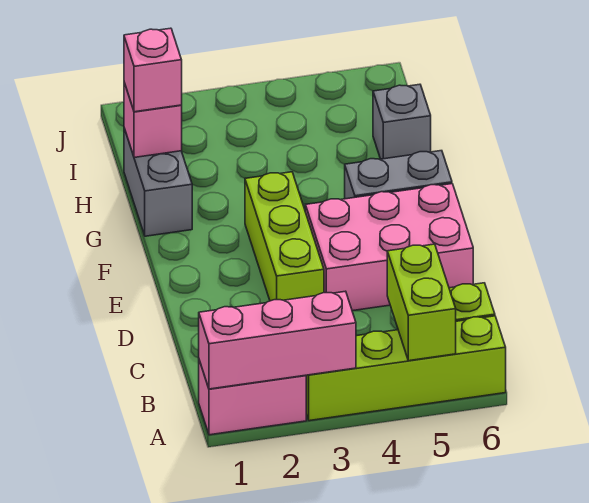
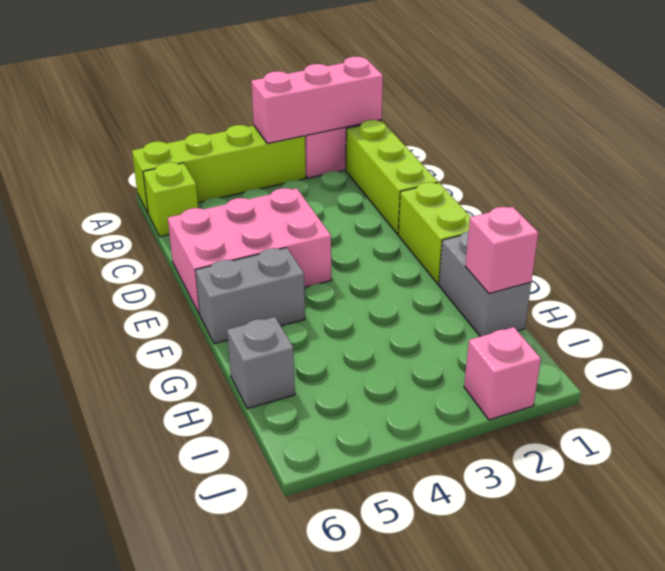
lime 1x2 brick [387,244,456,361] -> lime 1x2 brick moved to [398,182,470,284]
lime 1x3 brick [245,172,324,301] -> lime 1x3 brick moved to [346,120,438,234]
pink 1x1 brick [124,28,182,112] -> pink 1x1 brick moved to [464,327,541,420]

